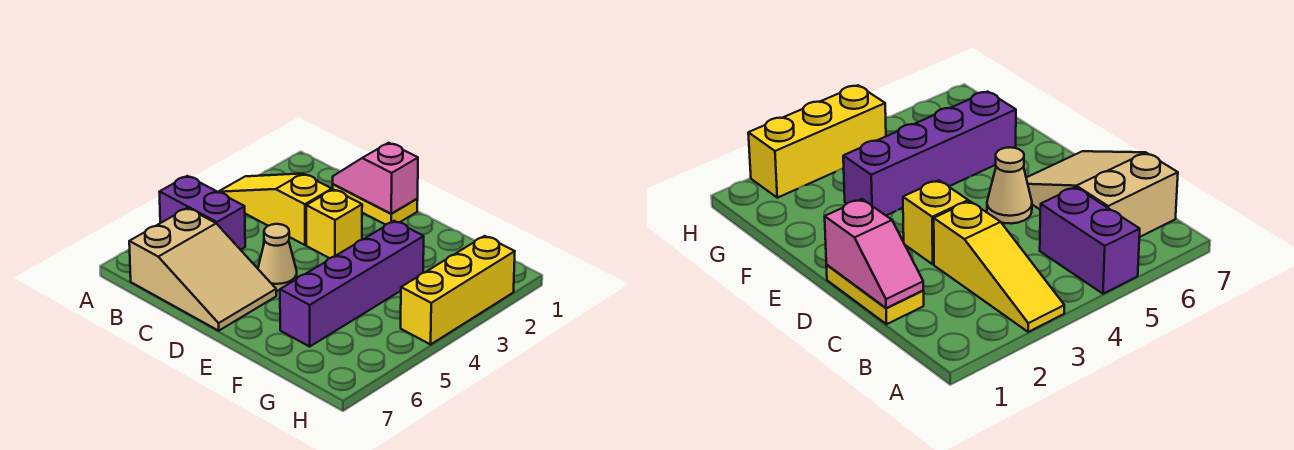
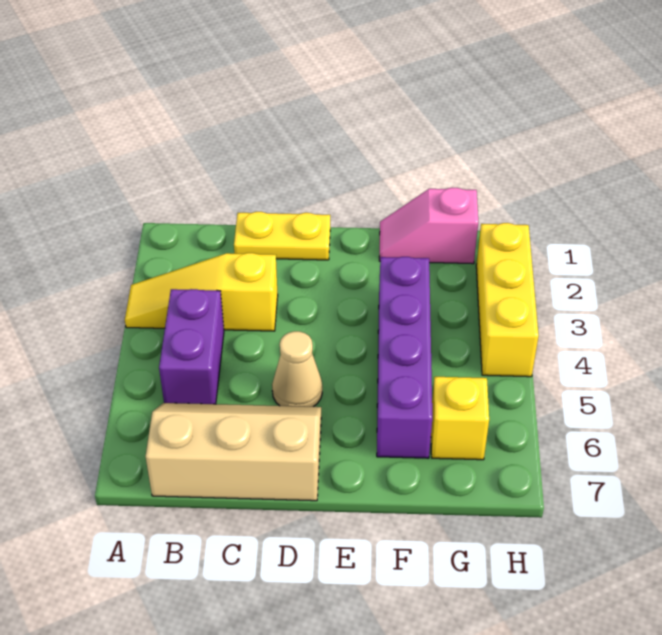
purple 1x2 brick [160,176,245,250] -> purple 1x2 brick turned to [159,289,224,404]
tan 2x3 slope [129,208,276,331] -> tan 2x3 slope turned to [146,403,321,501]
pink 1x2 slope [333,143,418,214] -> pink 1x2 slope moved to [379,188,478,264]
yellow 1x1 brick [306,189,362,258] -> yellow 1x1 brick moved to [431,377,489,460]

